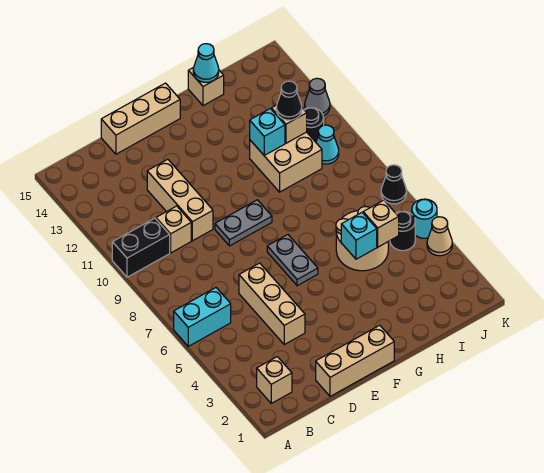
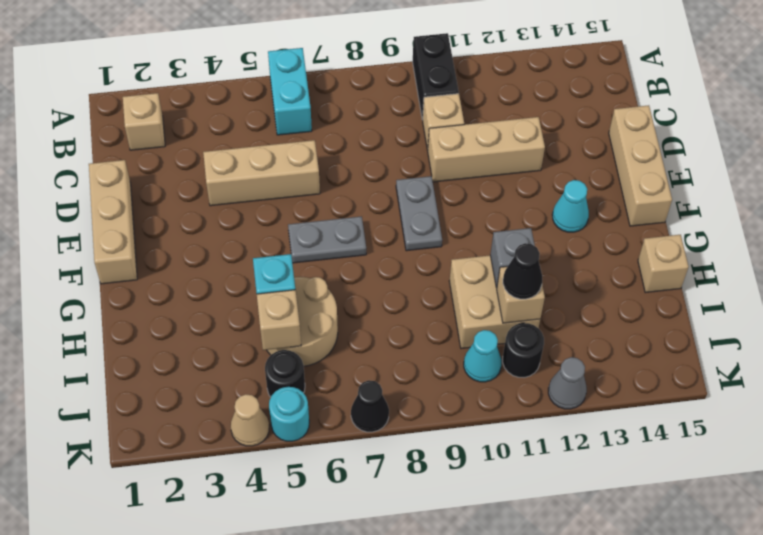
cyan 1x1 brick [250,109,285,155] -> grey 1x1 brick [490,228,535,288]
cyan 1x1 cone [193,44,219,82] -> cyan 1x1 cone moved to [552,180,589,232]

